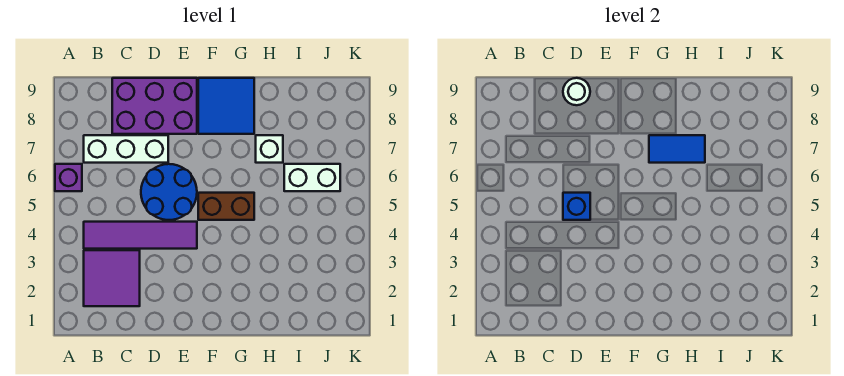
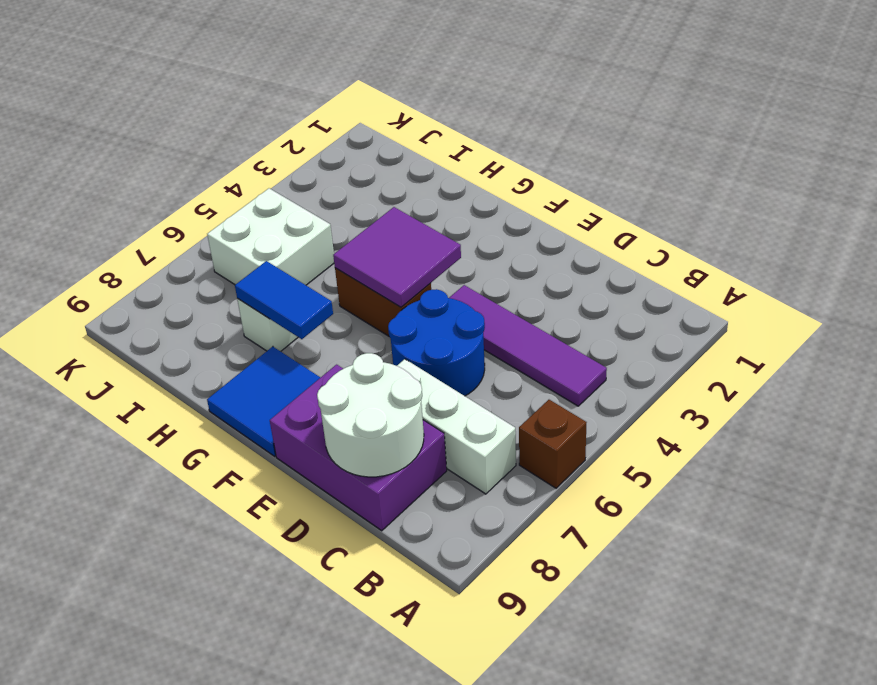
purple 1x1 brick [55,164,82,191] -> brown 1x1 brick [519,400,587,488]
purple 2x2 tile [84,250,140,306] -> purple 2x2 tile moved to [333,207,461,307]
blue 1x1 brick [563,193,590,220] -> none
white 1x1 round brick [563,78,590,105] -> white 2x2 round brick [317,353,424,477]
white 1x2 brick [284,164,340,191] -> white 2x2 brick [207,188,334,285]

